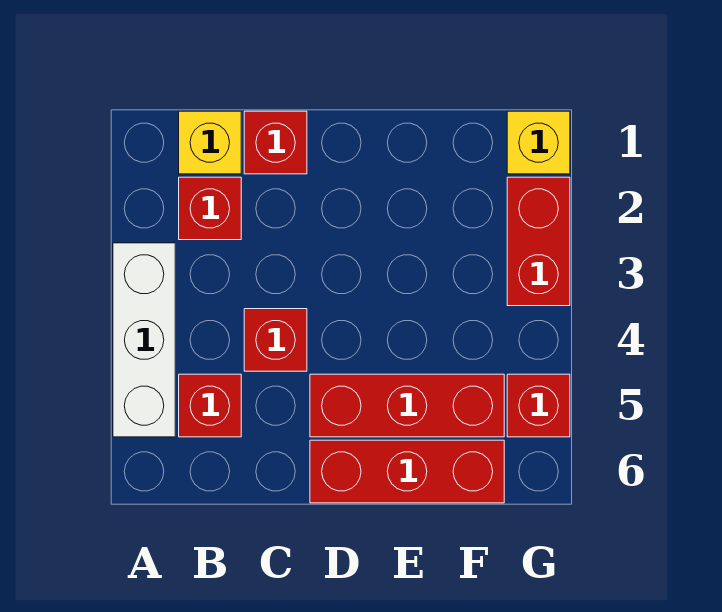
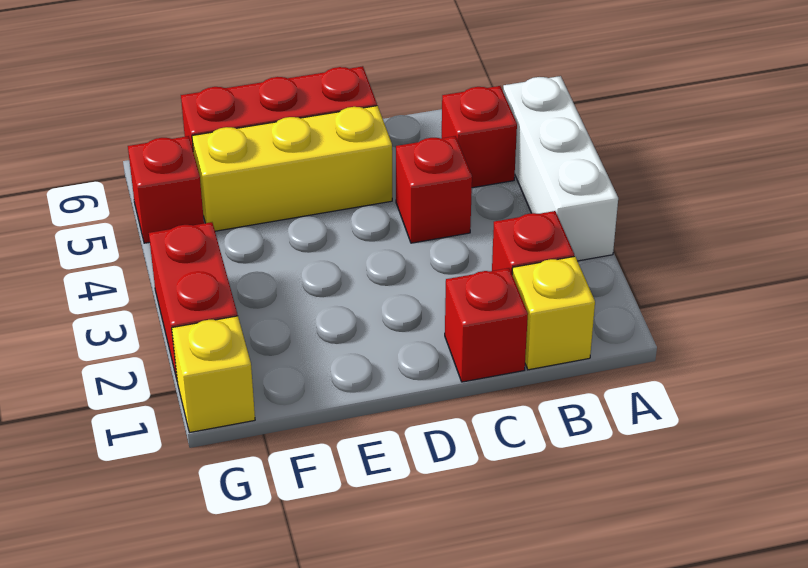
red 1x3 brick [310,374,504,437] -> yellow 1x3 brick [192,106,392,231]

